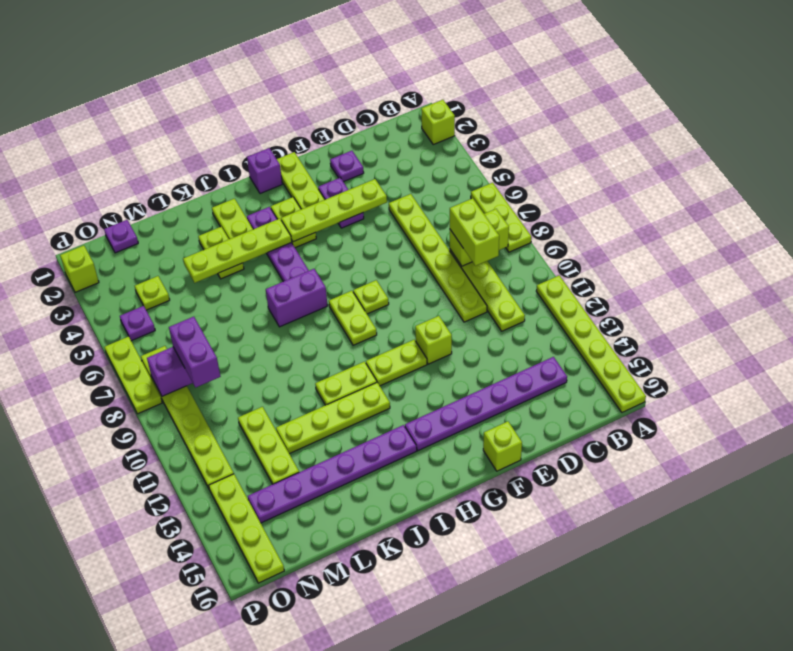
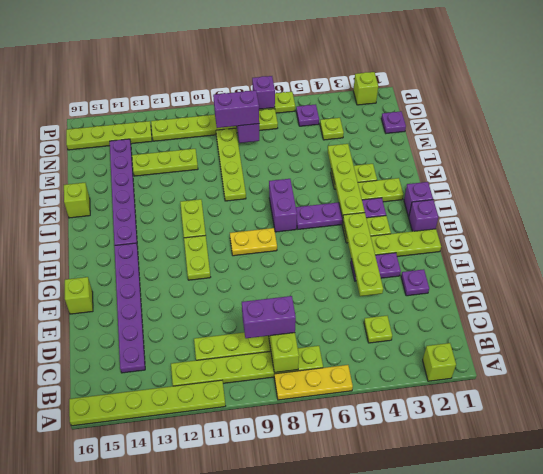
lime 1x3 plate [471,183,531,252] -> yellow 1x3 plate [274,365,353,400]
lime 1x2 brick [450,198,499,266] -> purple 1x2 brick [242,296,296,338]
lime 1x6 plate [389,194,487,322] -> lime 1x6 plate moved to [171,346,323,386]
lime 1x1 brick [415,316,452,364] -> lime 1x1 brick moved to [64,183,90,218]
lime 1x1 plate [353,280,389,314] -> lime 1x1 plate moved to [364,316,392,343]
lime 1x2 plate [329,291,377,345] -> yellow 1x2 plate [230,228,277,256]
none -> purple 1x1 brick [404,182,433,217]
lime 1x4 plate [276,382,390,454] -> lime 1x4 plate moved to [216,128,246,201]
none -> purple 1x1 brick [252,76,275,109]

